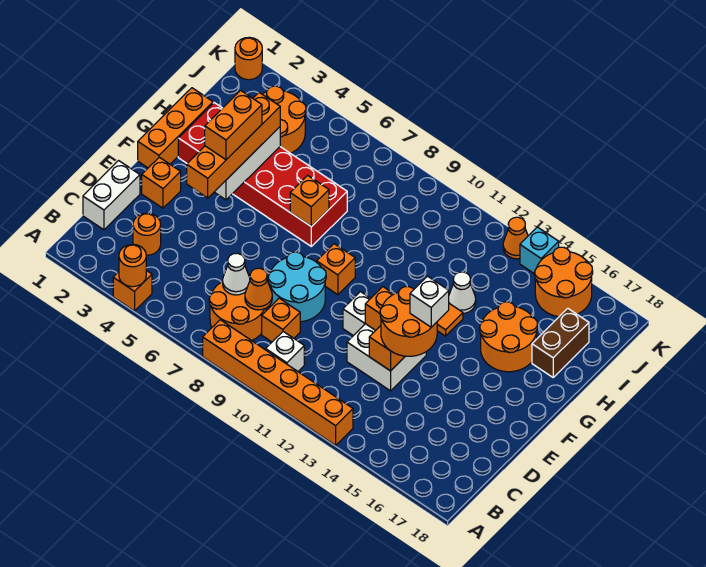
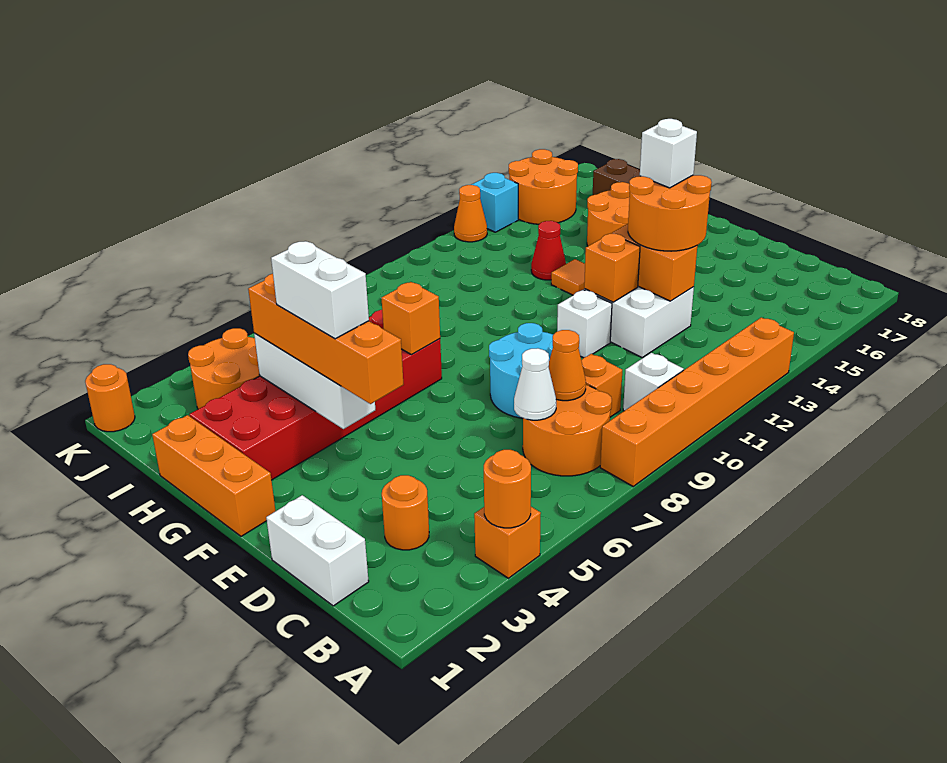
orange 1x1 brick [142,157,181,208] -> none
orange 1x2 brick [205,90,262,160] -> white 1x2 brick [271,241,369,339]
orange 1x1 brick [317,244,355,295] -> none
white 1x1 cone [449,272,476,313] -> red 1x1 cone [531,221,566,280]

